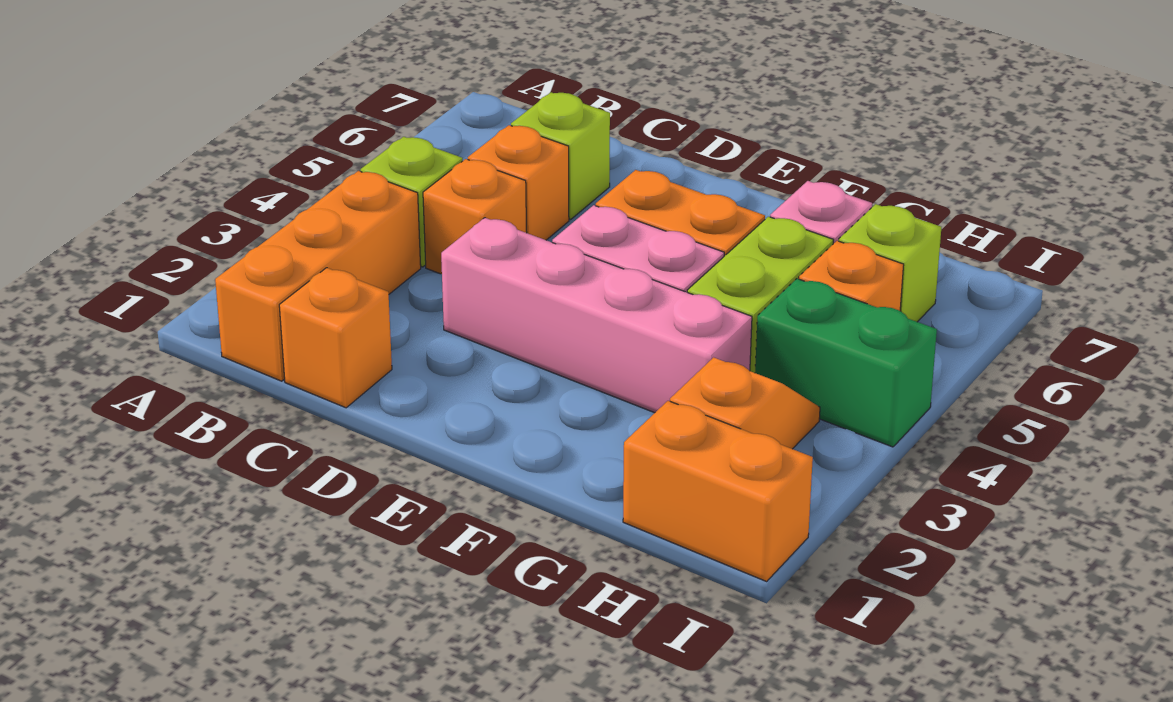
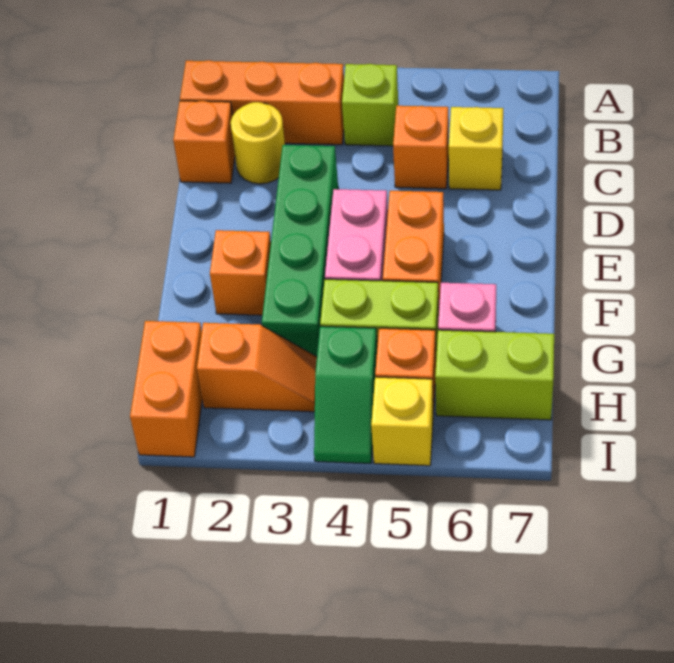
none -> yellow 1x1 round brick [231,102,285,184]
orange 1x1 brick [423,159,527,274] -> orange 1x1 brick moved to [210,230,271,315]
lime 1x1 brick [511,92,610,219] -> yellow 1x1 brick [449,107,503,190]
pink 1x4 brick [441,218,752,413] -> green 1x4 brick [262,145,338,357]
green 1x2 brick [755,279,937,447] -> green 1x2 slope [314,326,377,463]
lime 1x1 brick [839,204,941,322] -> lime 1x2 brick [435,330,554,420]
none -> yellow 1x1 brick [371,377,433,466]

